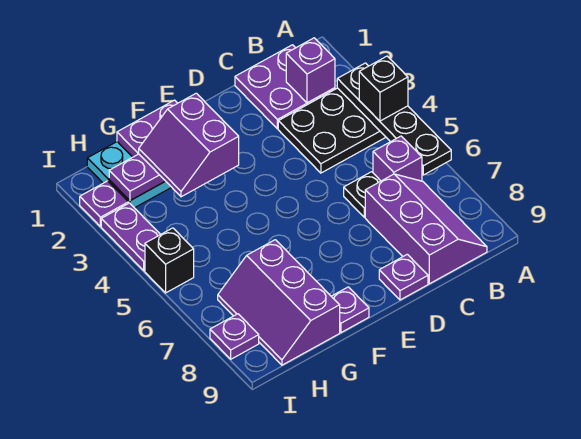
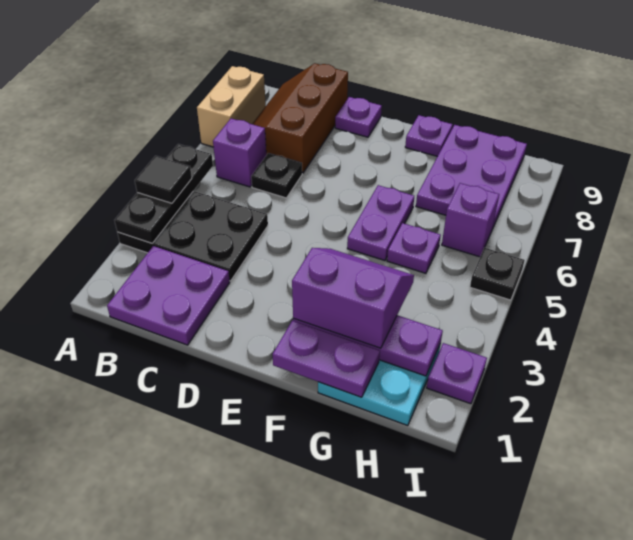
black 1x4 plate [337,63,451,175] -> black 1x3 plate [114,144,213,243]
black 1x1 brick [359,56,408,121] -> black 1x1 tile [135,156,192,203]
none -> tan 1x2 brick [197,66,266,147]
purple 1x1 brick [286,38,335,103] -> purple 1x1 brick moved to [442,183,499,257]
purple 2x3 slope [365,174,487,284] -> brown 2x3 slope [252,63,348,173]
purple 2x2 slope [139,93,239,197] -> purple 2x2 slope turned to [292,248,414,348]
purple 2x3 slope [218,240,340,365] -> purple 2x3 plate [416,125,527,227]
purple 1x2 plate [101,203,160,271] -> purple 1x2 plate moved to [347,185,414,261]
black 1x1 brick [145,228,194,293] -> black 1x1 plate [470,248,525,300]
purple 1x1 plate [210,314,259,359] -> purple 1x1 plate moved to [387,223,441,273]

